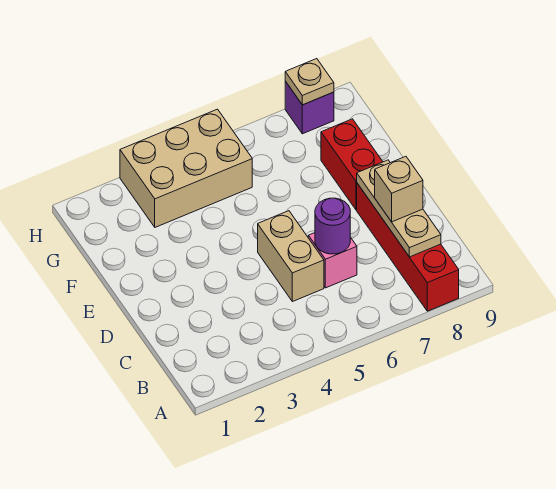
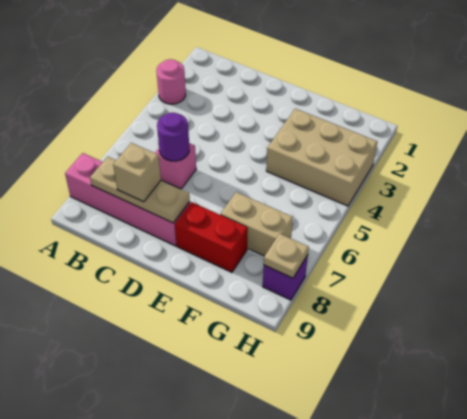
none -> pink 1x1 round brick [156,59,186,104]
red 1x4 brick [357,183,459,311] -> pink 1x4 brick [65,153,190,246]
tan 1x2 brick [258,211,324,302] -> tan 1x2 brick moved to [221,192,293,256]
tan 2x3 brick [120,109,252,227] -> tan 2x3 brick turned to [266,109,377,206]

